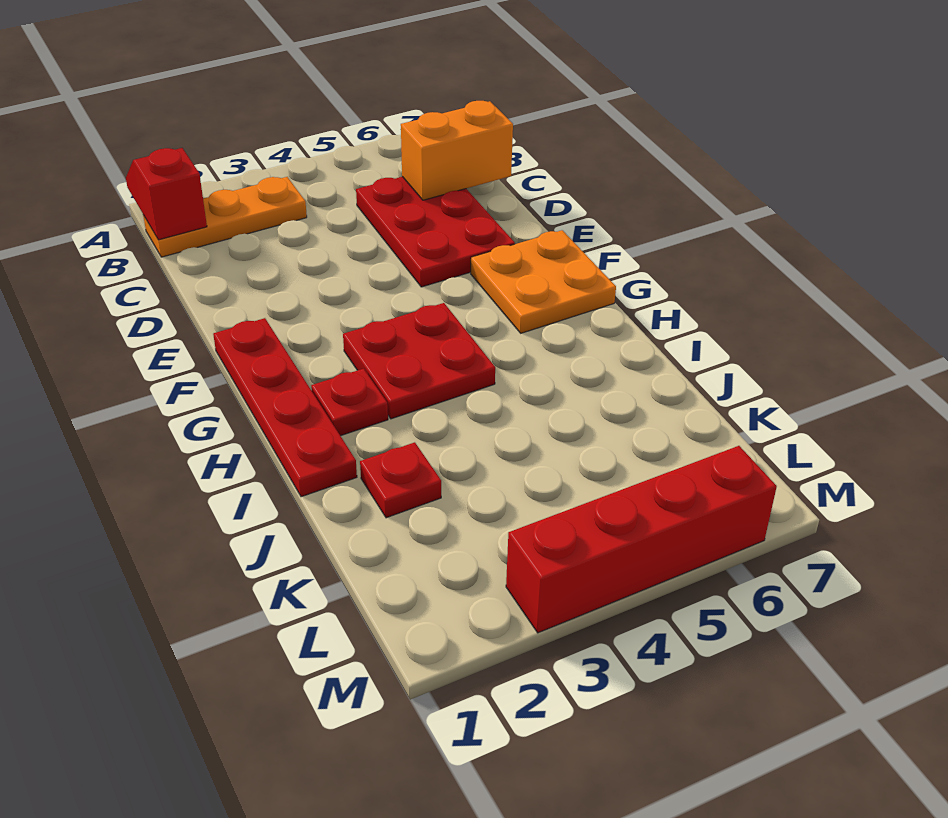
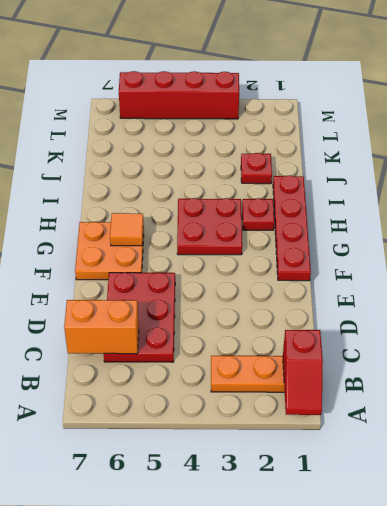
none -> orange 1x1 tile [110,213,143,246]

